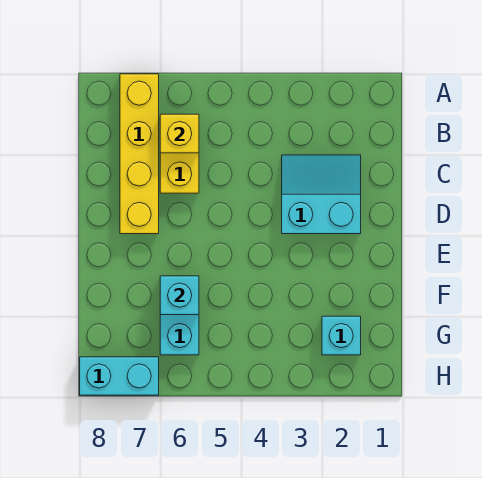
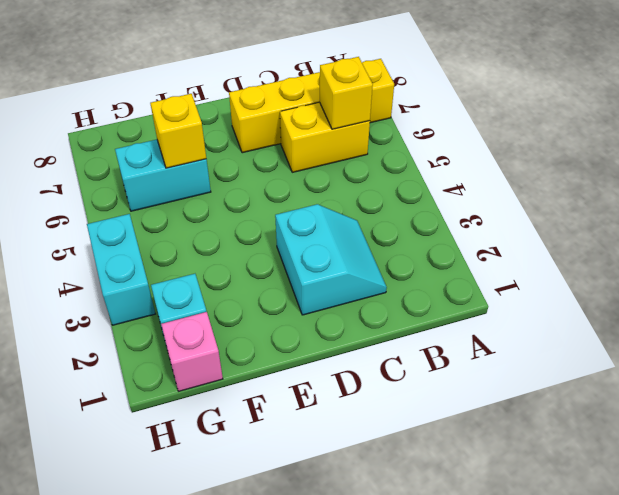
cyan 1x1 brick [160,276,199,315] -> yellow 1x1 brick [150,94,206,168]
none -> pink 1x1 brick [161,312,223,391]
cyan 1x2 brick [80,357,159,395] -> cyan 1x2 brick moved to [87,214,155,325]

